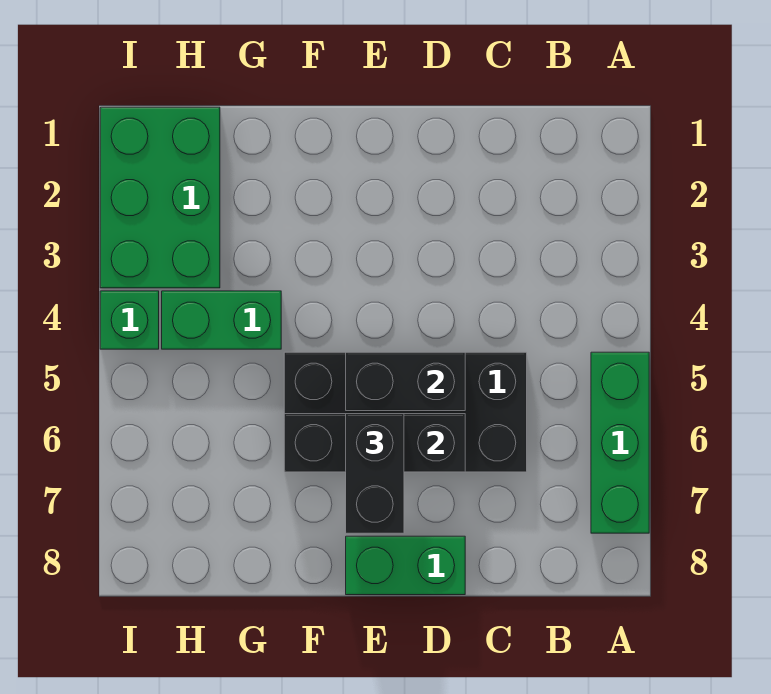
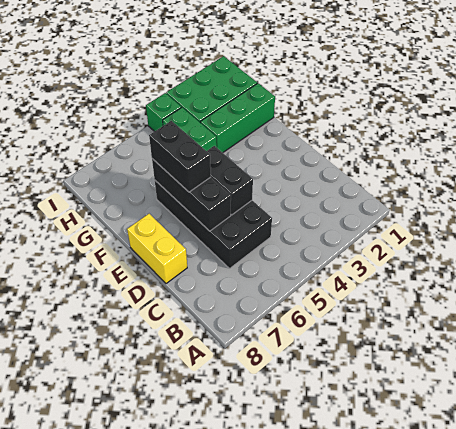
green 1x3 brick [591,352,649,533] -> green 1x3 brick moved to [200,83,275,153]
green 1x2 brick [346,536,465,595] -> yellow 1x2 brick [127,214,187,284]
black 1x2 brick [346,414,404,533] -> black 1x2 brick turned to [149,121,211,192]

